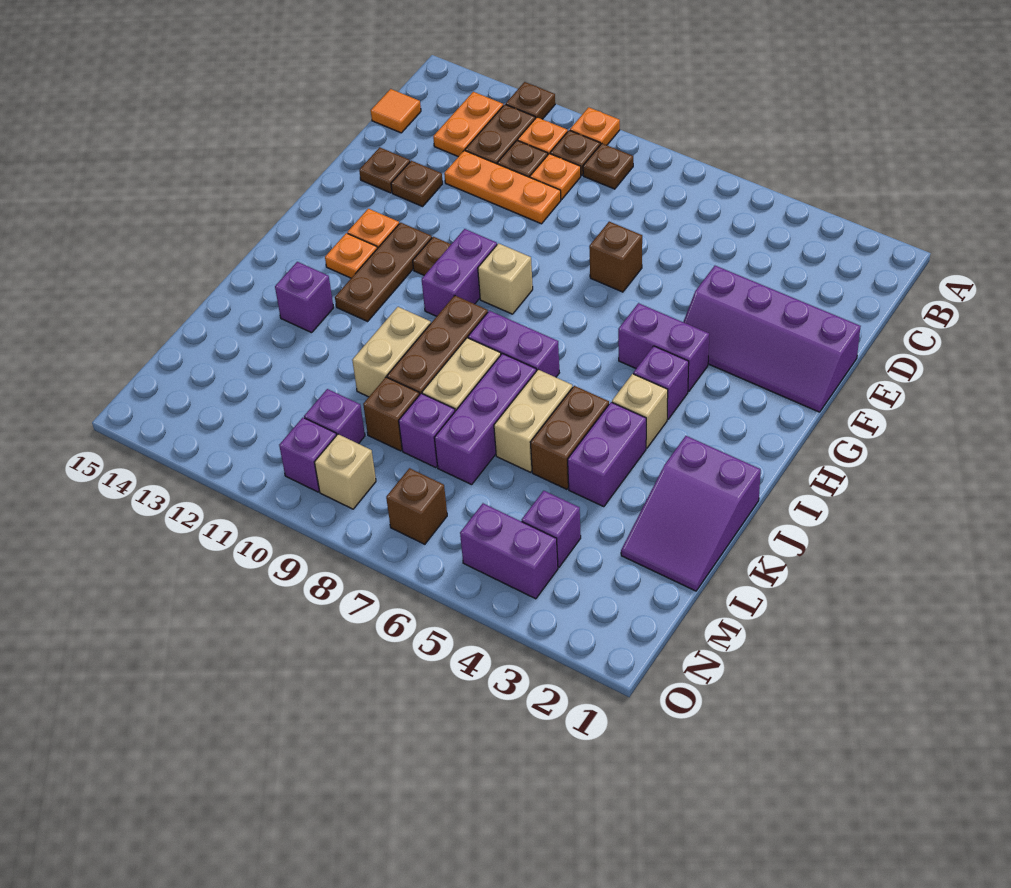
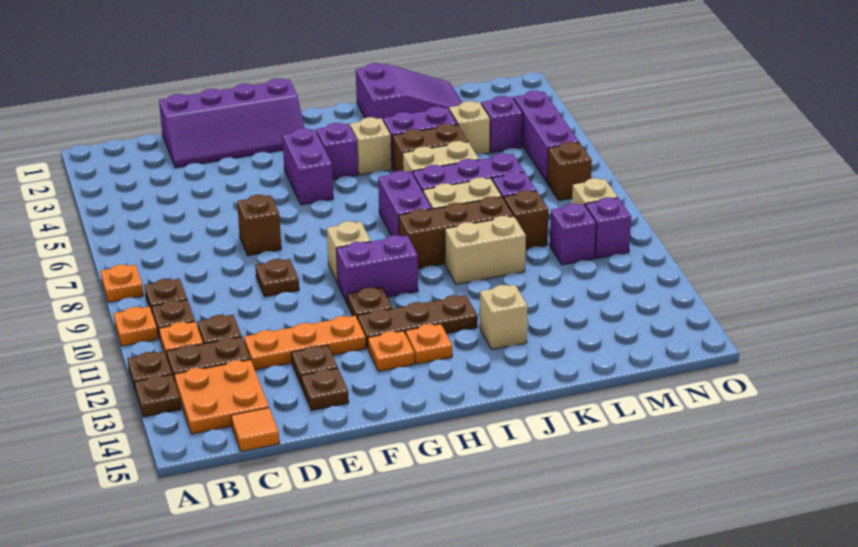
none -> brown 1x1 plate [135,375,181,417]
orange 1x2 plate [433,92,503,157] -> orange 2x2 plate [174,360,269,434]
orange 1x1 plate [530,154,581,199] -> orange 1x1 plate moved to [101,265,144,302]
orange 1x3 plate [444,150,561,224] -> orange 1x3 plate turned to [244,316,366,370]
purple 2x4 slope [683,266,861,412] -> purple 2x4 slope turned to [159,78,304,168]
none -> brown 1x1 plate [255,259,299,297]
purple 1x1 brick [275,262,334,333] -> tan 1x1 brick [480,285,528,350]
none -> tan 1x1 brick [449,101,490,154]
purple 1x2 brick [460,503,558,599] -> purple 1x3 brick [514,91,579,182]

